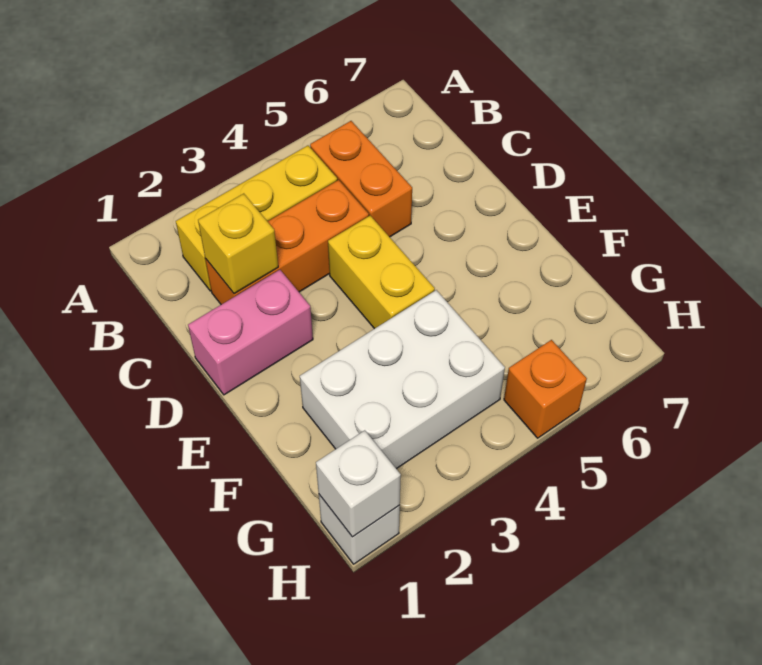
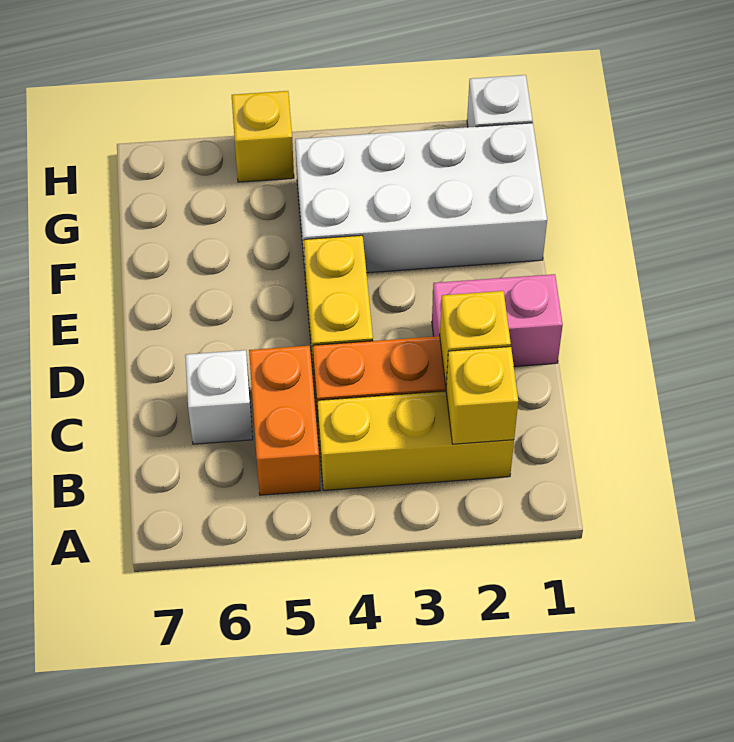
none -> yellow 1x1 brick [446,347,518,444]
white 2x3 brick [300,290,505,469] -> white 2x4 brick [295,123,547,273]
white 1x1 brick [316,430,401,537] -> white 1x1 brick moved to [185,350,253,444]
orange 1x1 brick [504,340,587,438] -> yellow 1x1 brick [232,91,294,182]

